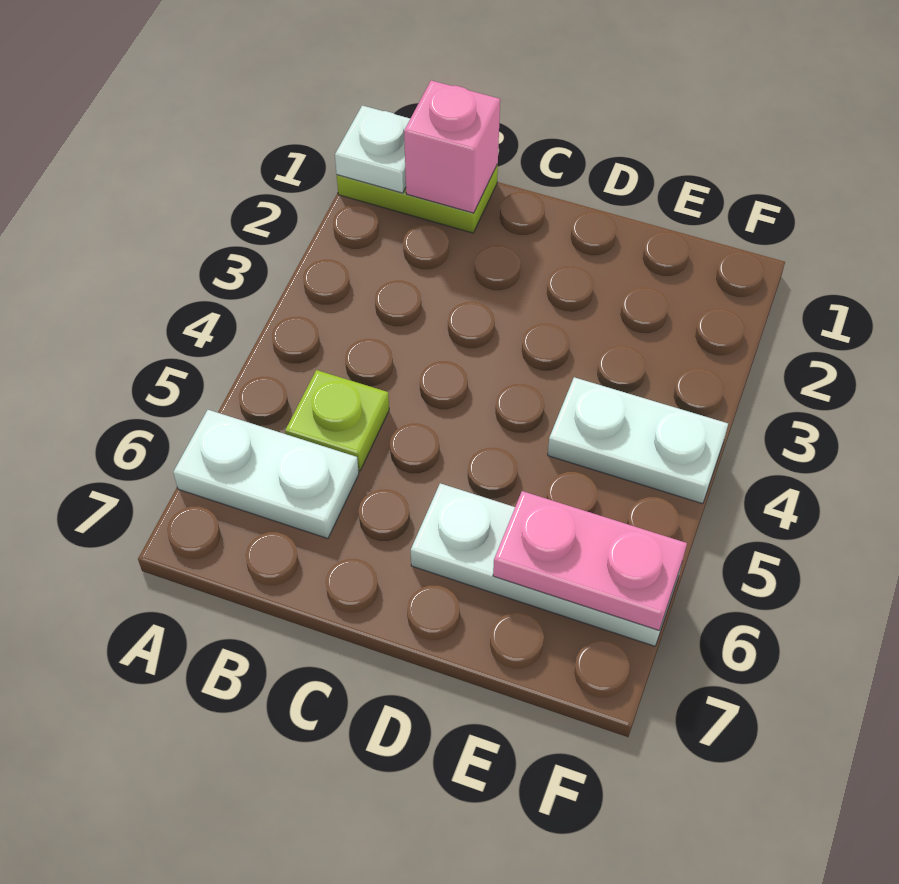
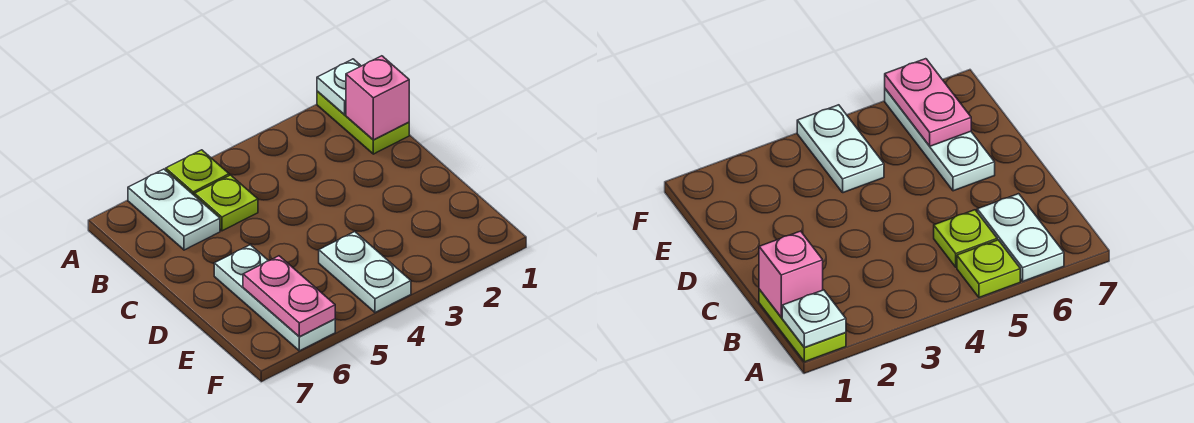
none -> lime 1x1 plate [166,150,229,196]

